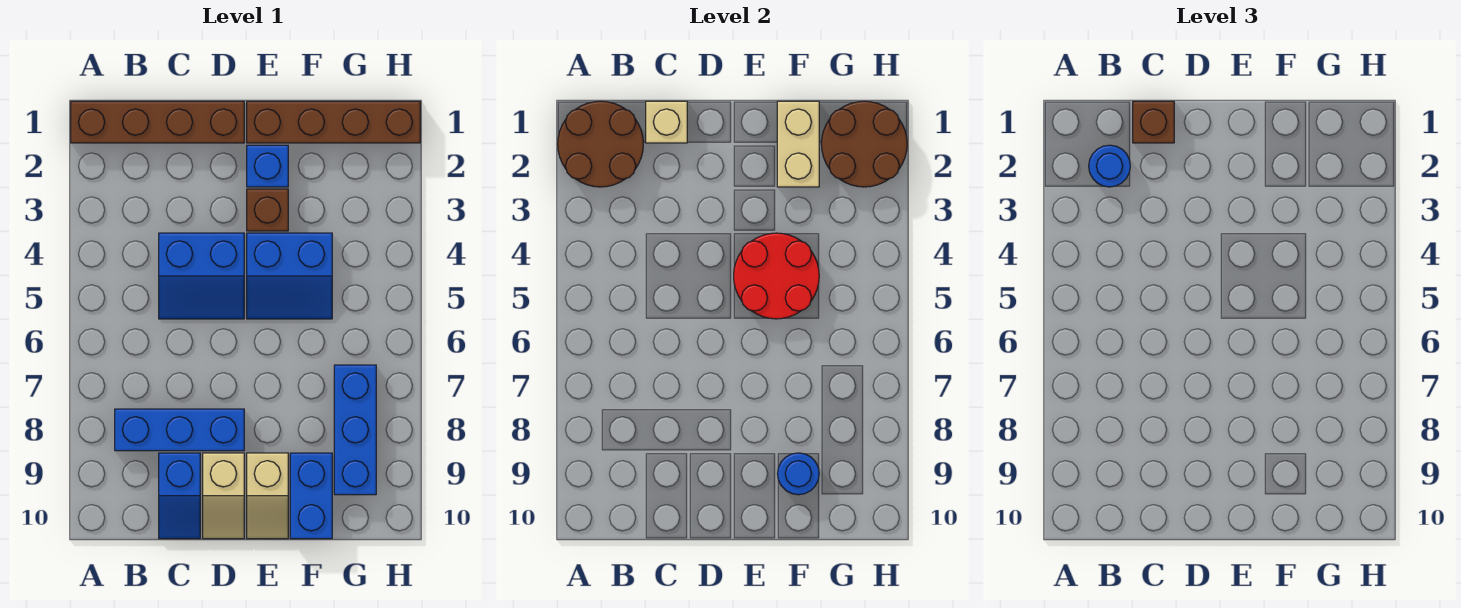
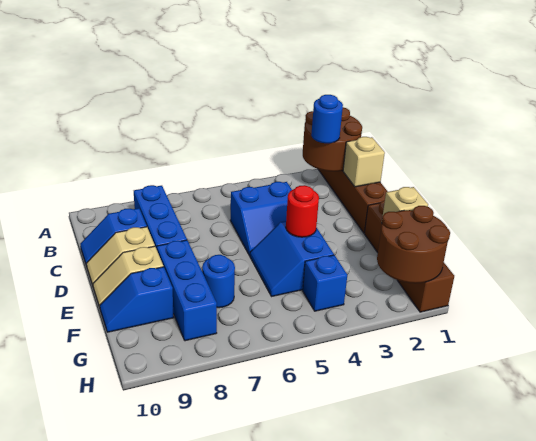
brown 1x1 brick [1133,101,1174,143] -> none
blue 2x2 slope [159,233,244,319] -> blue 2x2 slope turned to [230,182,292,256]
blue 1x1 brick [247,145,288,187] -> blue 1x1 brick moved to [303,255,347,311]
brown 1x1 brick [247,189,288,231] -> none
red 2x2 round brick [734,233,819,319] -> red 1x1 round brick [286,185,319,237]
tan 1x2 brick [777,101,819,187] -> tan 1x1 brick [383,187,428,215]
blue 1x2 brick [290,453,332,539] -> blue 1x2 slope [100,267,174,332]
blue 1x1 round brick [778,453,819,495] -> blue 1x1 round brick moved to [202,255,235,308]
blue 1x3 brick [334,365,376,495] -> blue 1x3 brick turned to [157,240,217,341]

